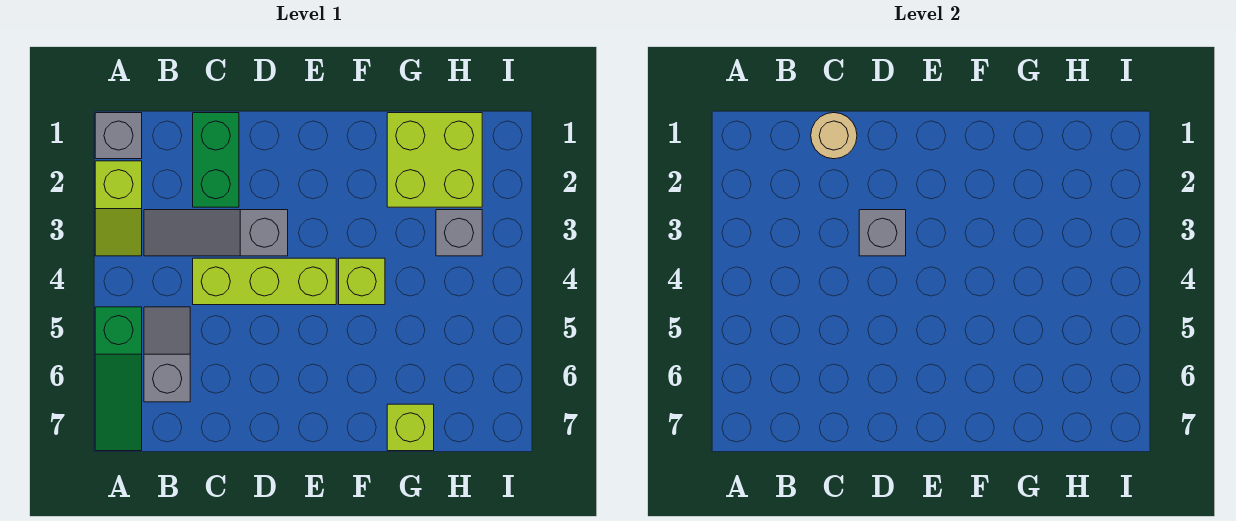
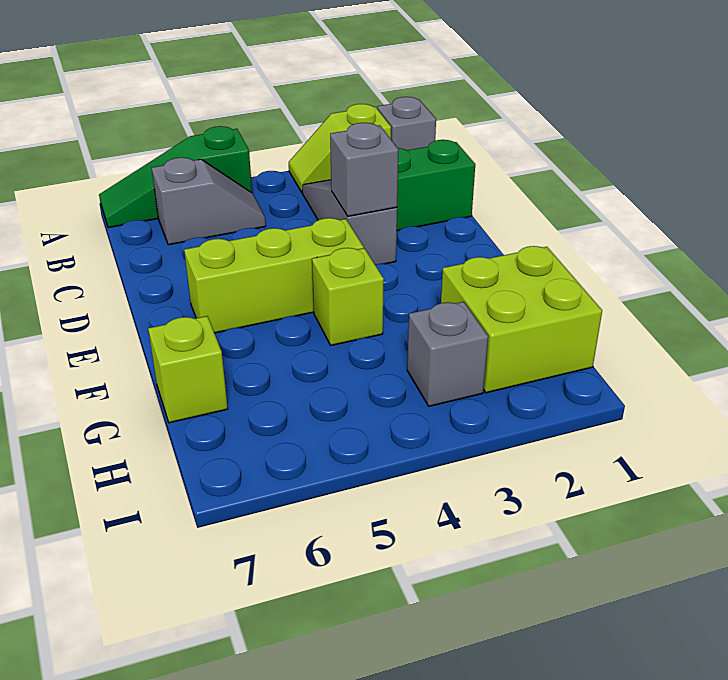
tan 1x1 round brick [811,113,857,159] -> none
lime 1x3 brick [193,258,336,305] -> lime 1x3 brick turned to [184,218,364,333]

